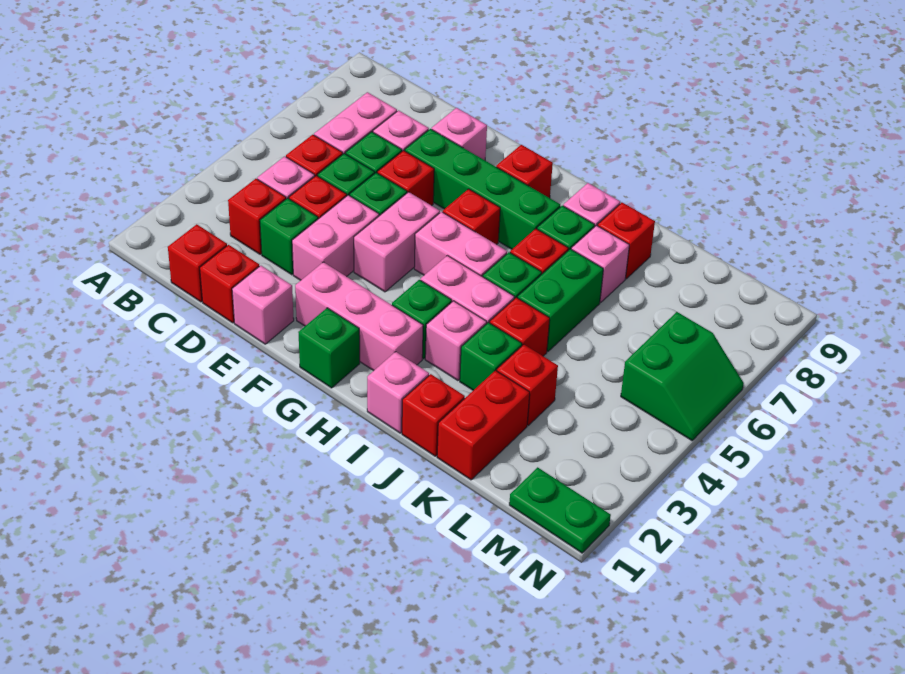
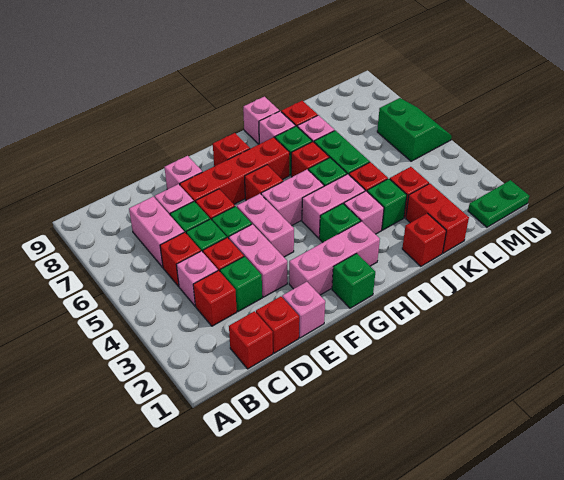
green 1x4 brick [405,129,560,249] -> red 1x4 brick [180,137,290,204]
pink 1x1 brick [367,352,429,433] -> pink 1x1 brick moved to [243,97,279,144]

